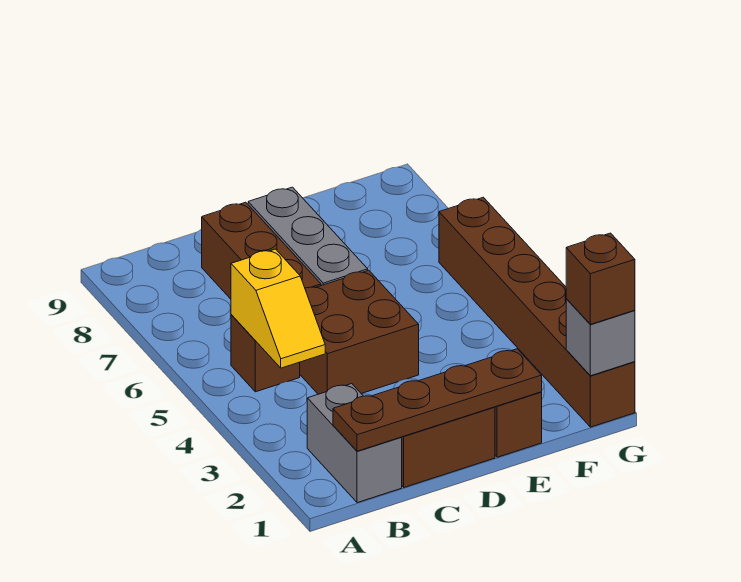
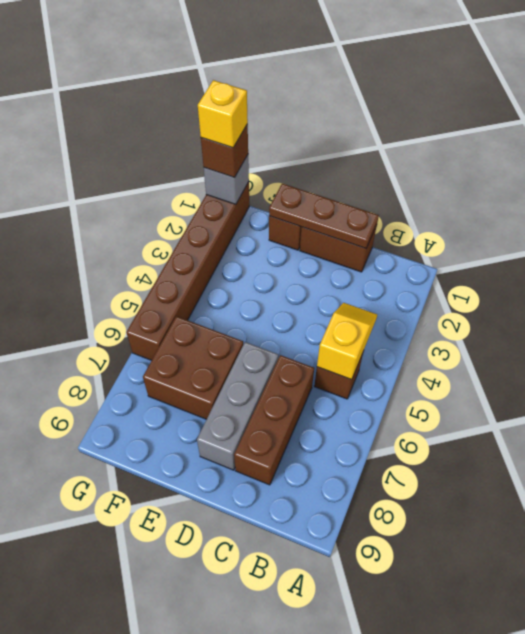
grey 1x2 brick [307,384,402,503] -> none
brown 1x4 plate [333,349,542,451] -> brown 1x3 plate [269,184,379,248]
brown 2x2 brick [300,270,419,394] -> brown 2x2 brick moved to [143,316,243,419]
none -> yellow 1x1 brick [198,80,248,148]

